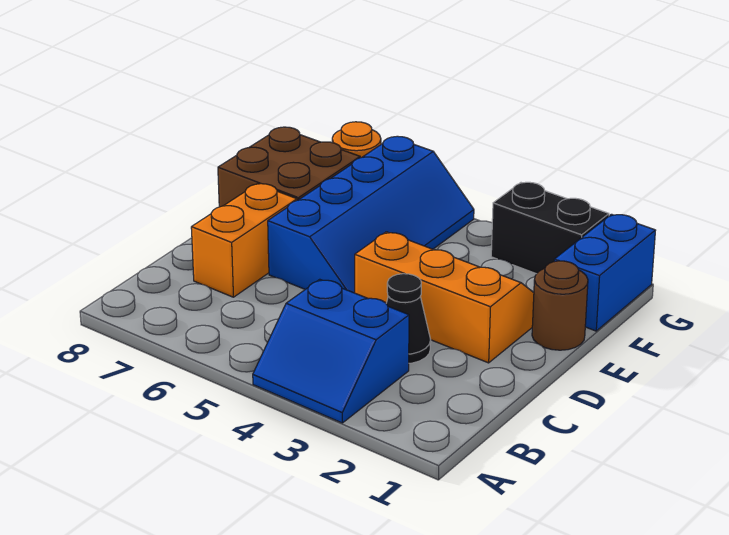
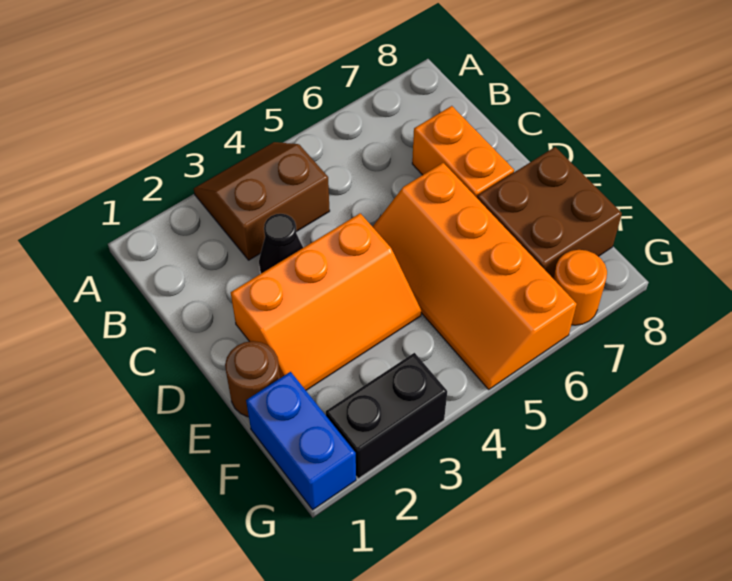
blue 2x2 slope [253,279,409,423] -> brown 2x2 slope [194,142,330,260]
blue 2x4 slope [268,136,474,293] -> orange 2x4 slope [373,163,577,389]

